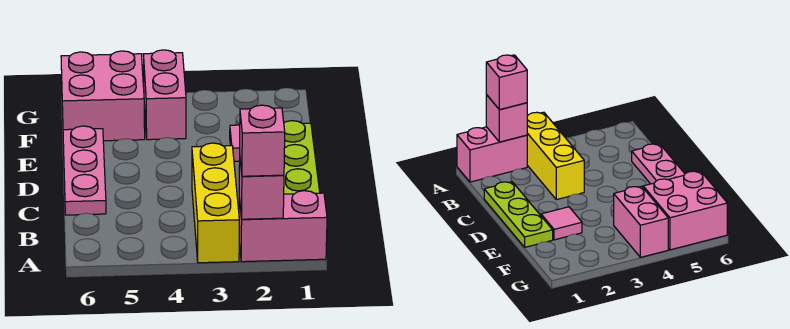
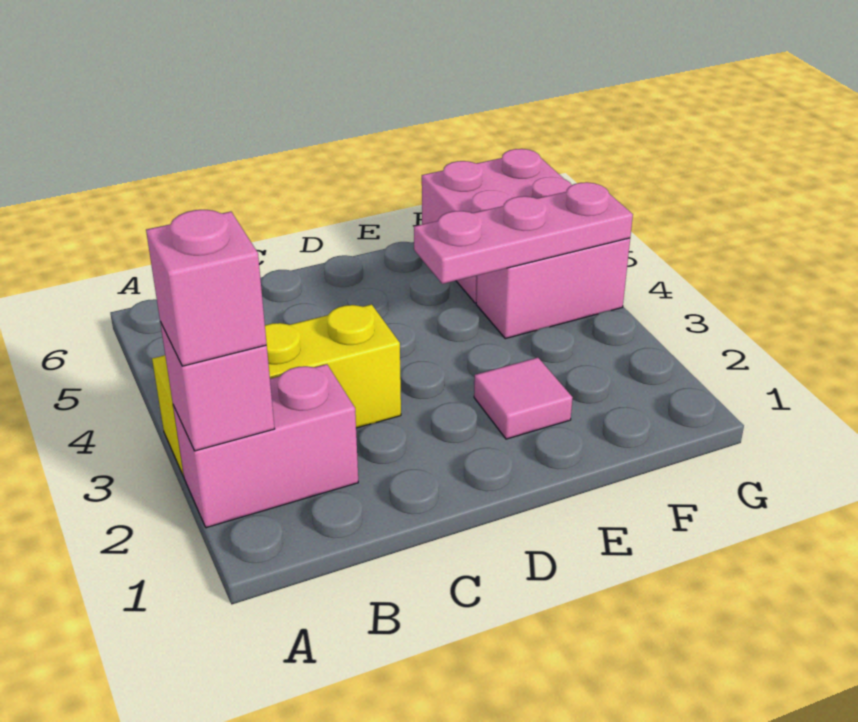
pink 1x2 brick [239,191,327,262] -> pink 1x2 brick turned to [173,364,358,528]
lime 1x3 plate [284,121,320,194] -> none
pink 1x3 plate [63,126,106,215] -> pink 1x3 plate moved to [414,182,633,284]

